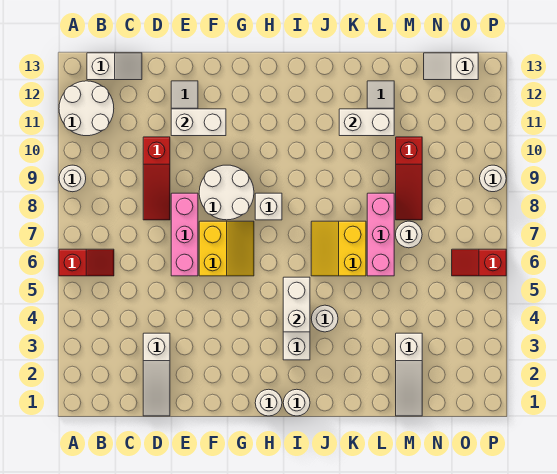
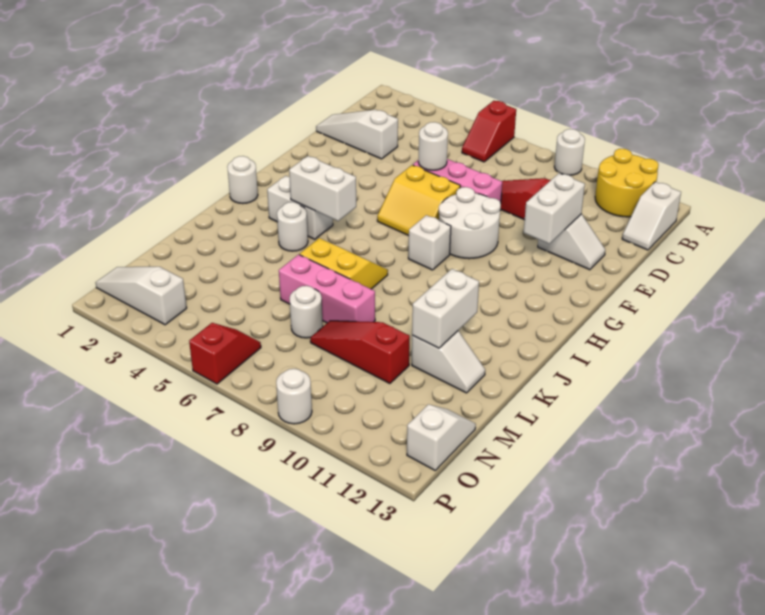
white 2x2 round brick [59,81,114,136] -> yellow 2x2 round brick [595,149,659,217]
white 1x1 round brick [255,389,282,416] -> white 1x1 round brick moved to [419,122,448,170]
white 1x3 slope [396,333,422,416] -> white 1x3 slope moved to [95,267,187,325]

